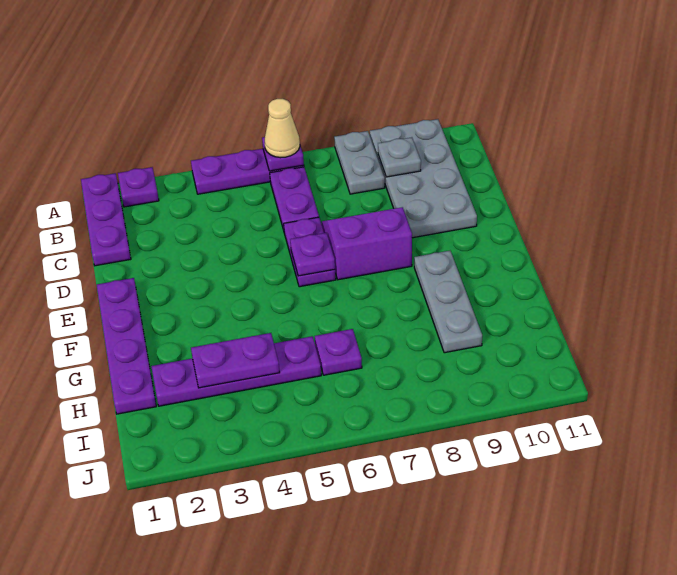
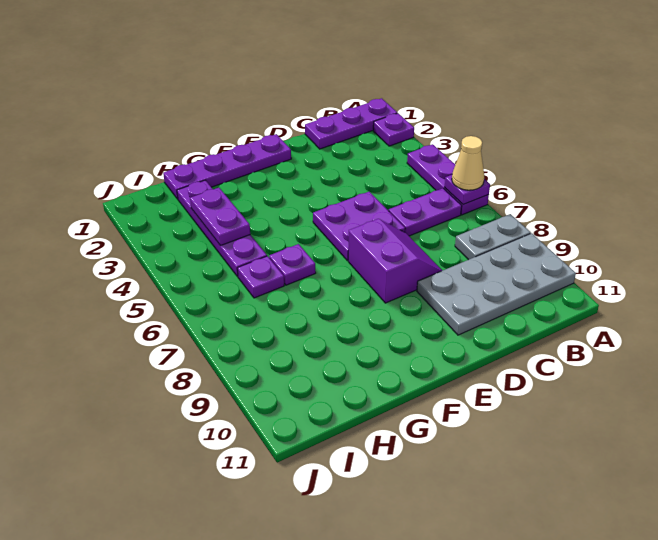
grey 1x1 plate [378,137,421,177] -> none
purple 1x2 plate [284,217,336,287] -> purple 2x2 plate [313,192,405,261]
purple 1x1 plate [290,233,335,276] -> purple 1x1 plate moved to [269,244,316,285]
grey 1x3 plate [414,251,482,353] -> none

